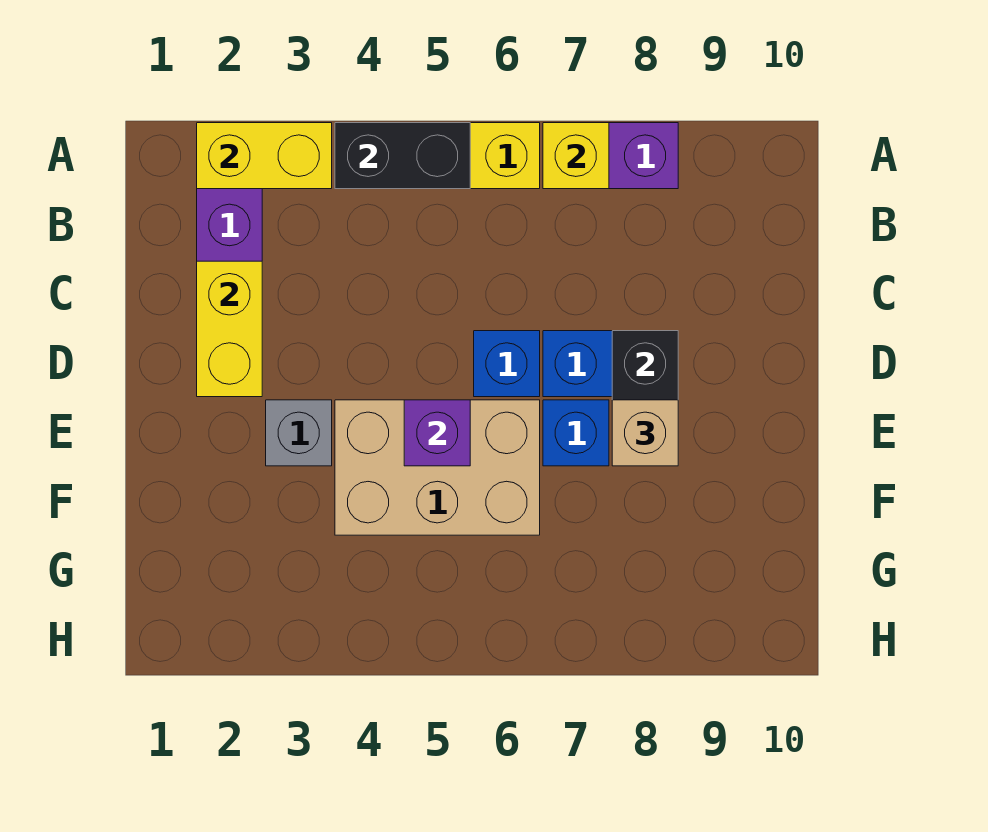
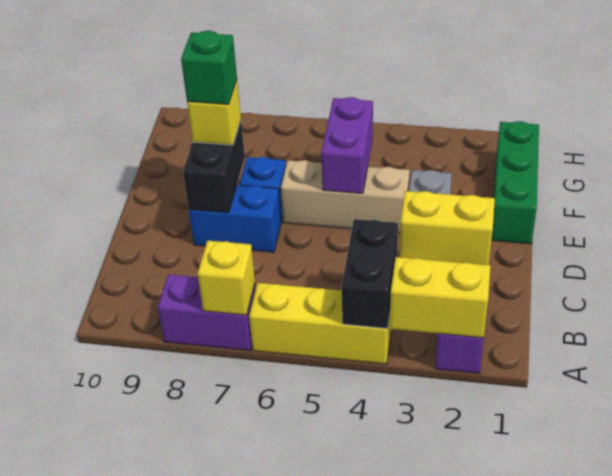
black 1x2 brick [335,123,470,189] -> black 1x2 brick turned to [342,219,398,329]
yellow 1x2 brick [197,261,262,397] -> yellow 1x2 brick turned to [399,191,495,265]
blue 1x1 brick [474,331,540,397] -> none
none -> green 1x3 brick [492,121,539,244]
tan 2x3 brick [335,400,540,535] -> tan 1x3 brick [281,160,410,233]
purple 1x1 brick [404,400,470,466] -> purple 1x2 brick [321,97,373,193]
tan 1x1 brick [612,400,678,466] -> yellow 1x1 brick [187,80,241,145]
none -> green 1x1 brick [181,31,237,104]

